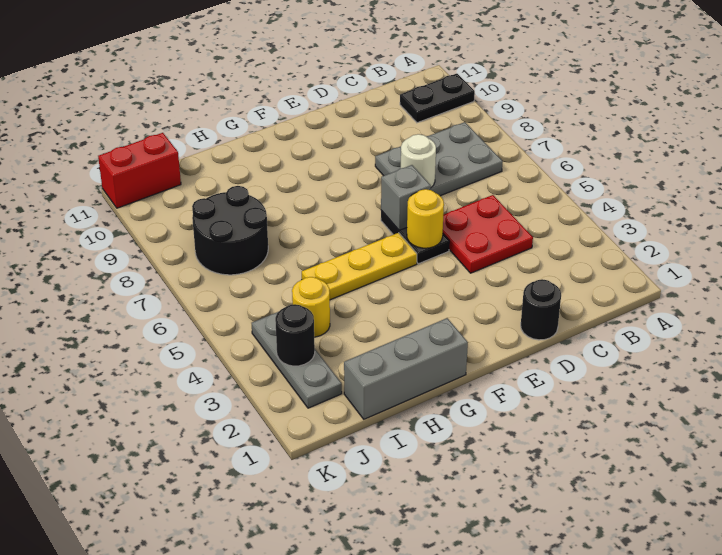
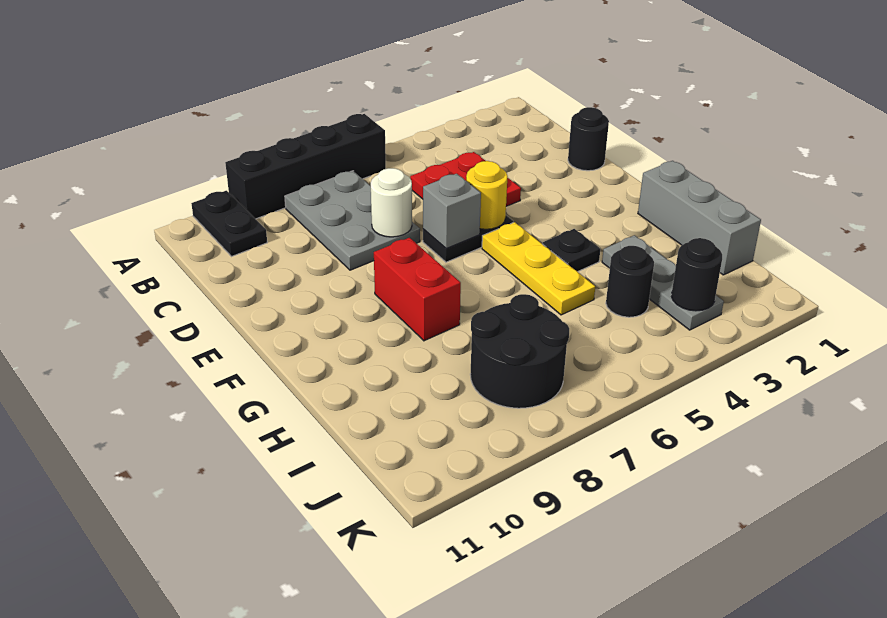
none -> black 1x4 brick [225,114,386,219]
none -> black 1x1 plate [542,229,600,272]
yellow 1x1 round brick [292,277,330,337] -> black 1x1 round brick [606,246,654,317]
grey 1x3 plate [252,312,342,408] -> grey 1x3 plate turned to [602,235,724,330]
red 1x2 brick [98,133,181,208] -> red 1x2 brick moved to [374,238,461,341]

